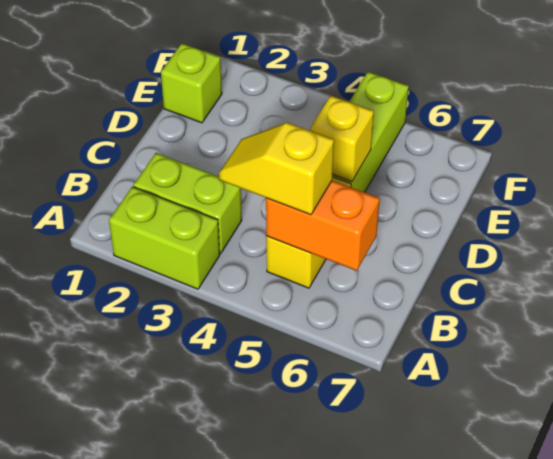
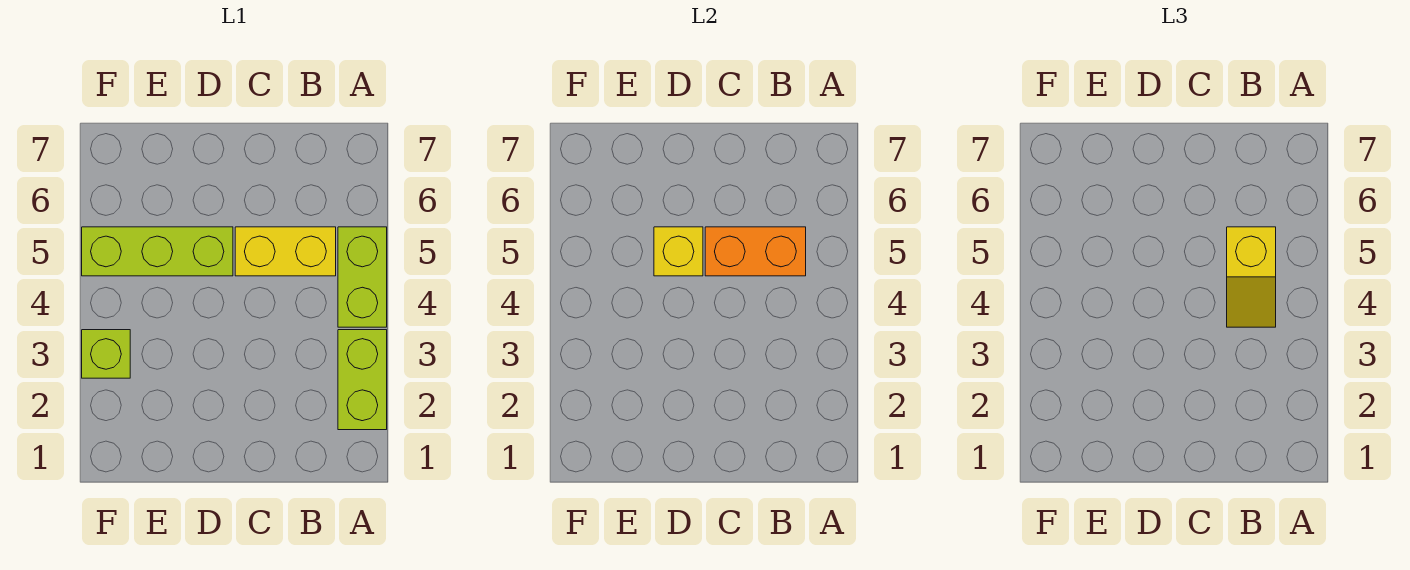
lime 1x2 brick [133,153,242,253] -> lime 1x2 brick moved to [338,227,387,327]
orange 1x2 brick [266,181,380,271] -> orange 1x2 brick turned to [705,227,806,276]
lime 1x1 brick [161,43,222,123] -> lime 1x1 brick moved to [82,330,130,378]

